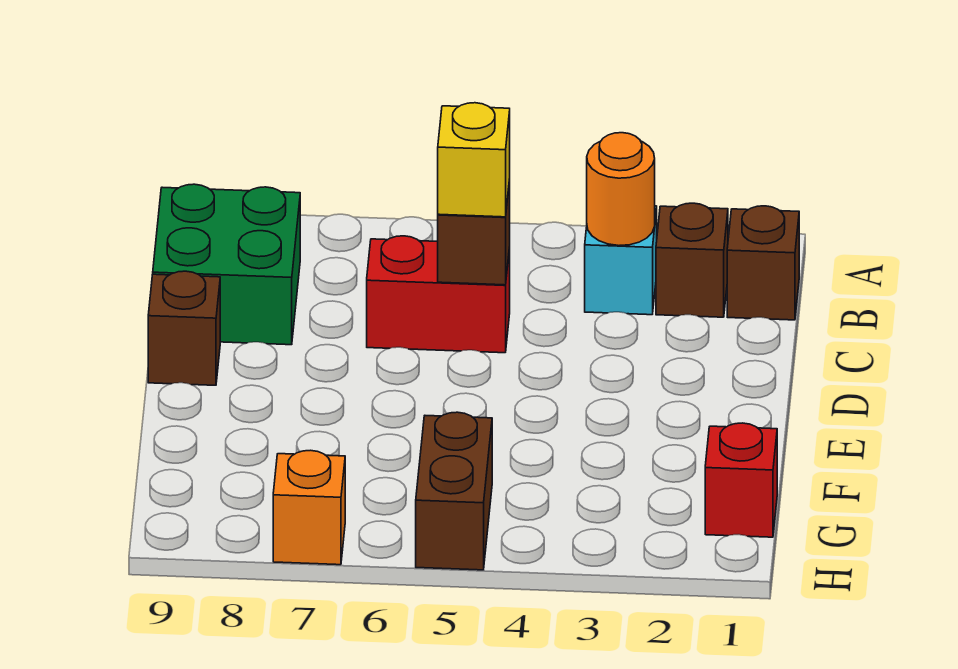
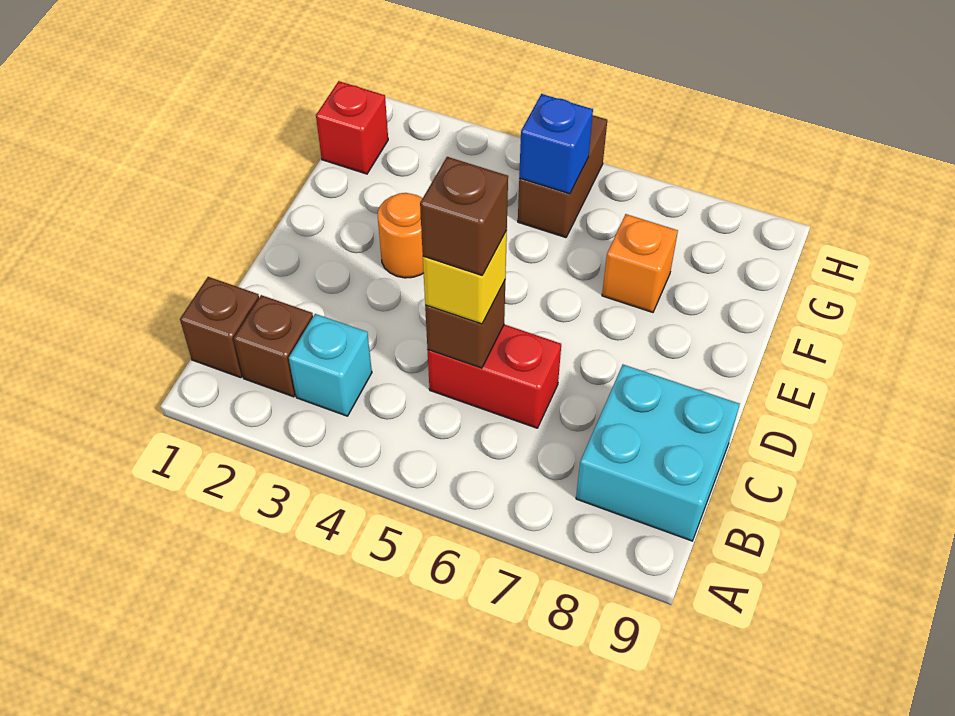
orange 1x1 round brick [587,133,655,246] -> orange 1x1 round brick moved to [378,193,424,278]
green 2x2 brick [153,184,300,345] -> cyan 2x2 brick [576,365,740,541]
brown 1x1 brick [148,271,220,385] -> brown 1x1 brick moved to [420,157,508,275]
none -> blue 1x1 brick [519,94,593,194]
orange 1x1 brick [273,450,345,565] -> orange 1x1 brick moved to [602,214,678,312]

